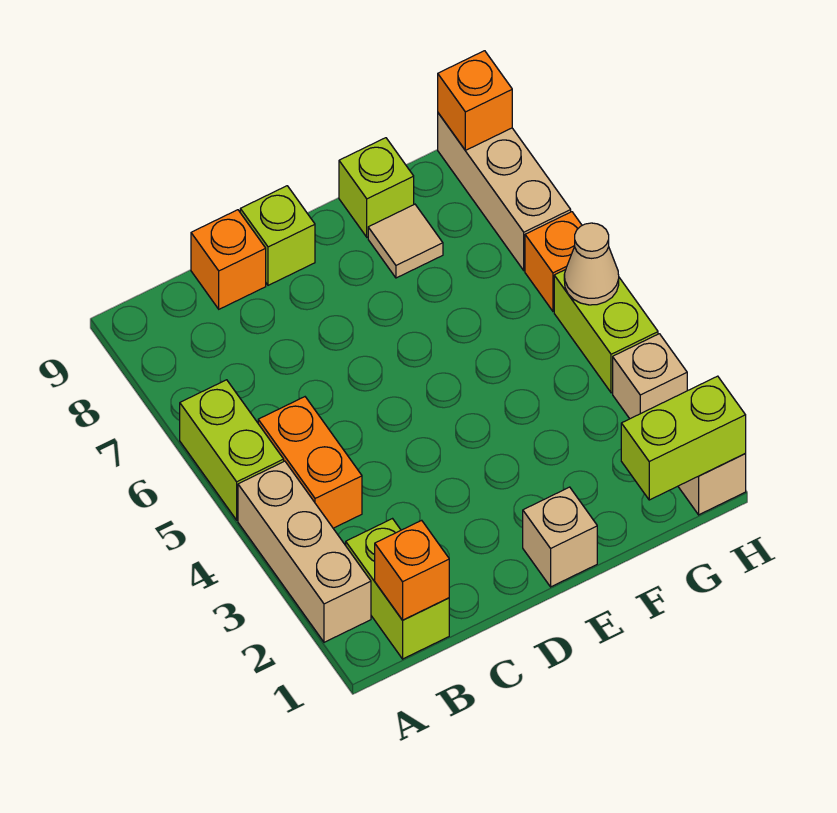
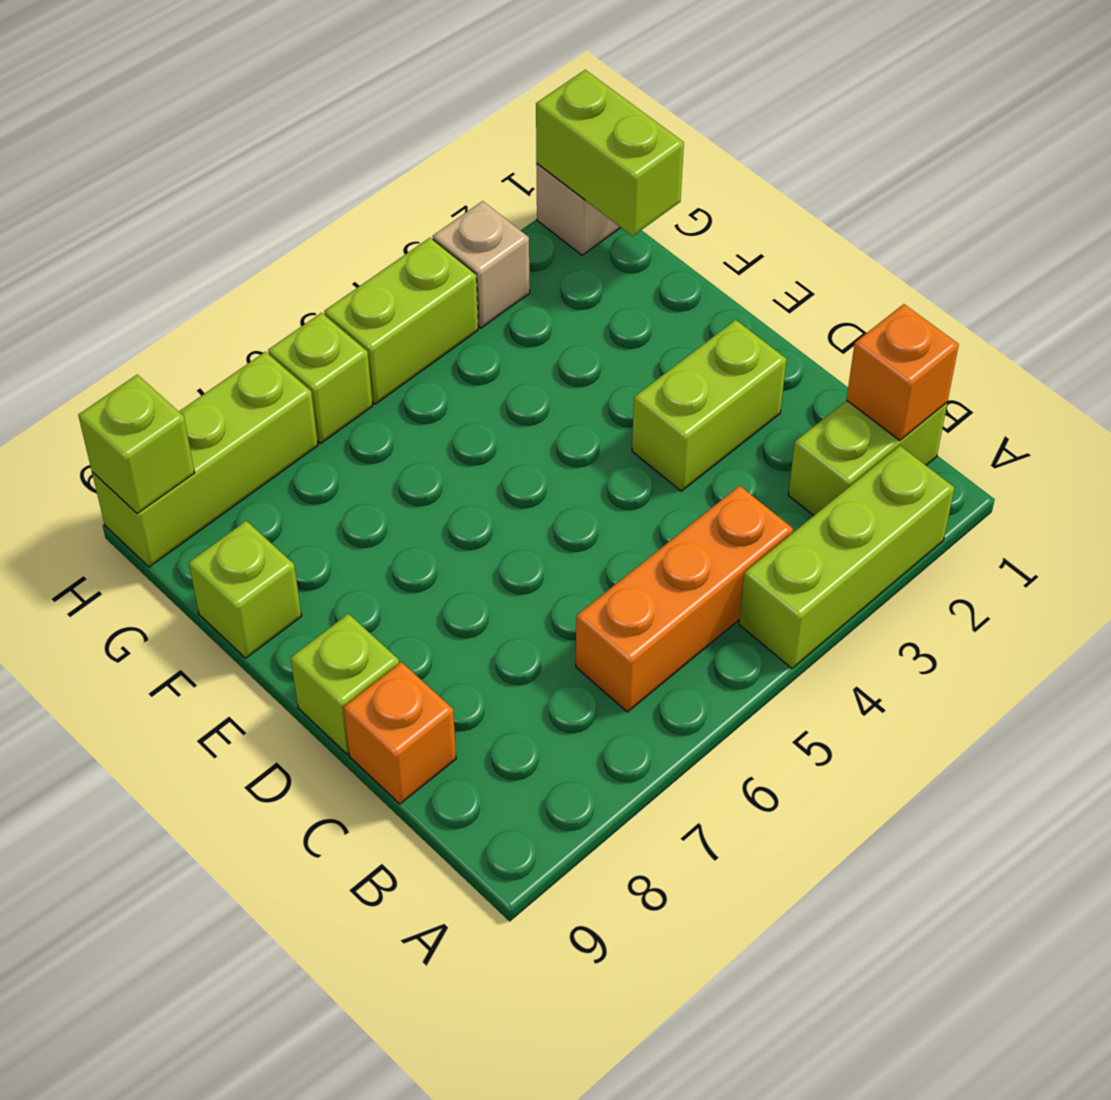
tan 1x3 brick [238,461,371,642] -> lime 1x3 brick [739,446,954,668]
lime 1x2 brick [180,380,284,520] -> lime 1x2 brick moved to [632,320,786,491]
orange 1x2 brick [258,397,362,528] -> orange 1x3 brick [576,486,793,712]
tan 1x1 brick [523,487,597,587] -> none
tan 1x1 tile [368,204,443,278] -> none
tan 1x1 cone [564,223,619,305] -> none
orange 1x1 brick [525,212,582,311] -> lime 1x1 brick [268,313,373,443]
tan 1x3 brick [438,113,571,270] -> lime 1x3 brick [92,352,318,567]
orange 1x1 brick [438,51,512,150] -> lime 1x1 brick [78,375,195,514]

